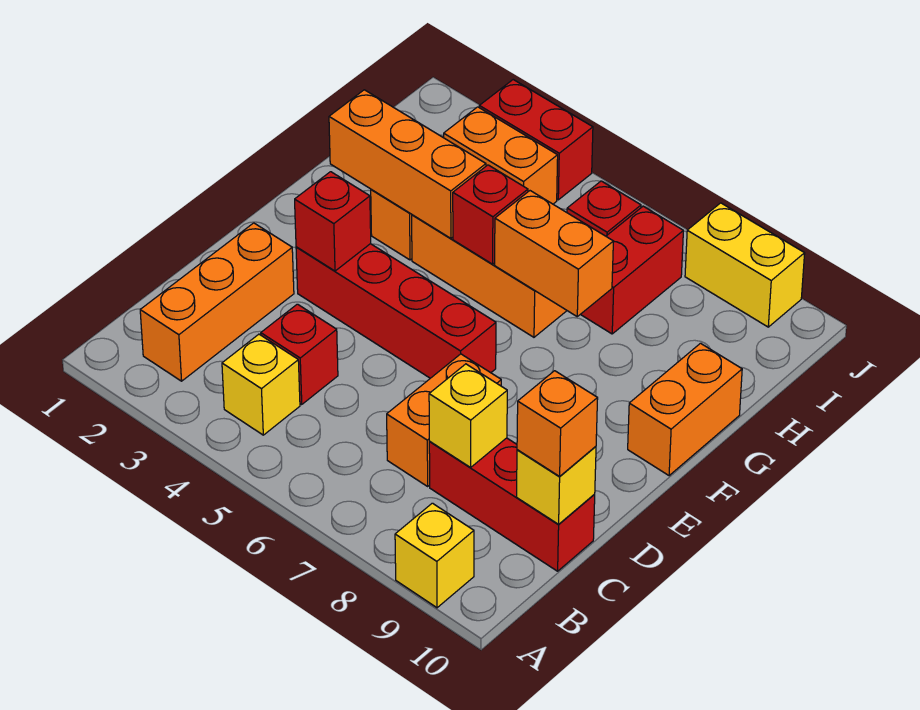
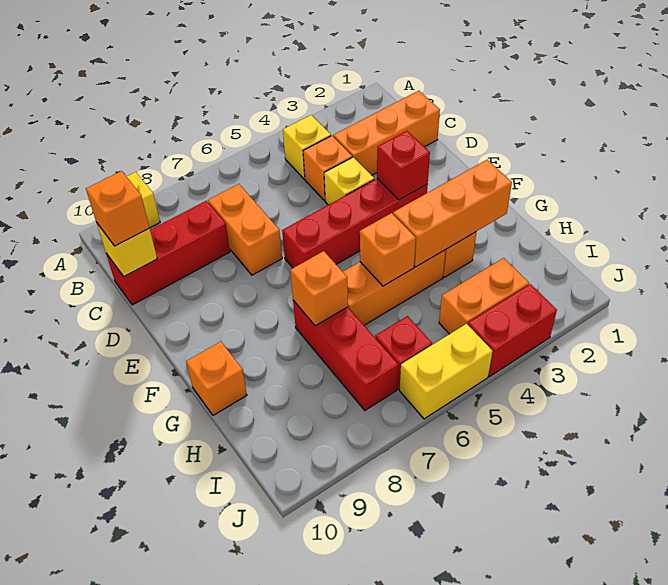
orange 1x3 brick [140,223,294,381] -> orange 1x3 brick turned to [333,91,440,175]
red 1x1 brick [261,304,338,404] -> orange 1x1 brick [303,136,352,201]
yellow 1x1 brick [429,364,507,467] -> yellow 1x1 brick moved to [324,157,374,205]
orange 1x2 brick [628,343,742,476] -> orange 1x1 brick [186,341,247,415]
red 1x1 brick [453,165,528,264] -> orange 1x1 brick [360,213,416,286]
orange 1x2 brick [495,191,613,316] -> orange 1x1 brick [290,251,348,326]
red 1x2 brick [580,206,683,334] -> red 1x3 brick [293,300,398,410]
yellow 1x2 brick [685,203,805,327] -> yellow 1x2 brick moved to [400,324,493,419]

